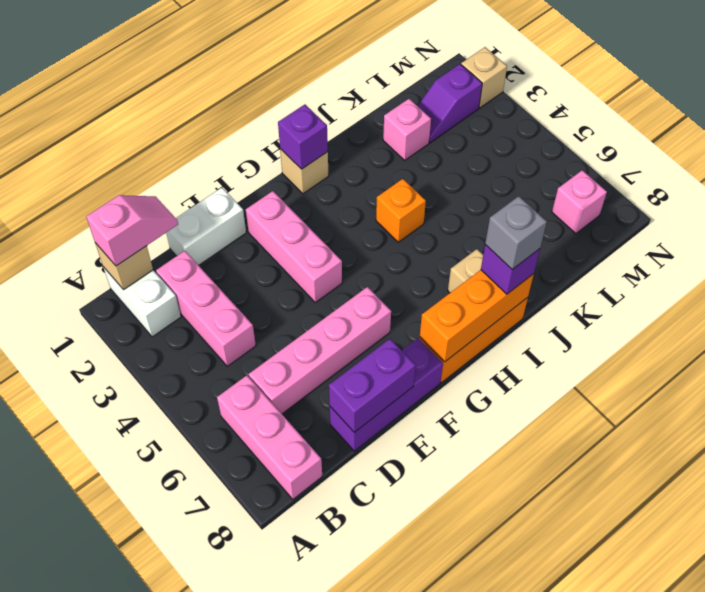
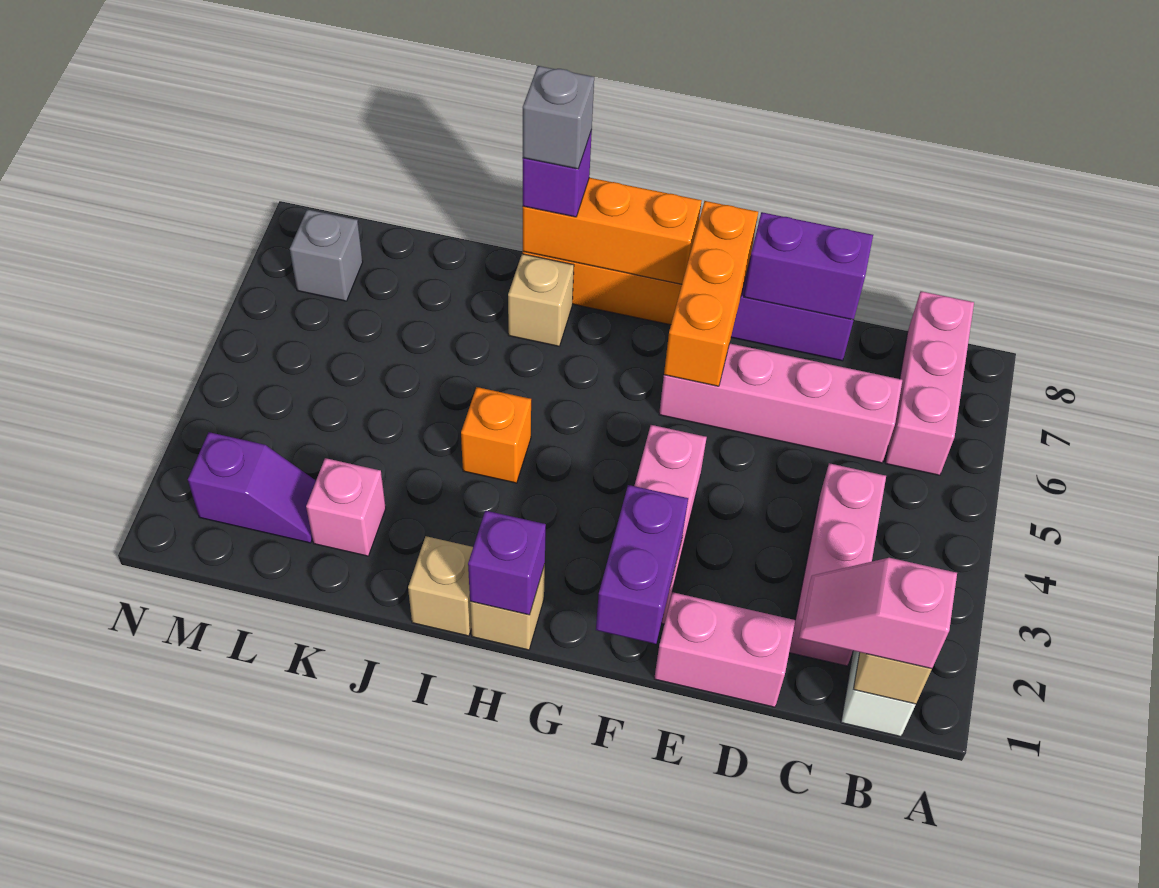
white 1x2 brick [166,188,246,265] -> pink 1x2 brick [654,592,795,707]
none -> purple 1x2 brick [596,485,688,644]
none -> orange 1x3 brick [664,201,758,386]
pink 1x1 brick [552,170,607,234] -> grey 1x1 brick [290,209,363,301]
tan 1x1 brick [461,47,507,108] -> tan 1x1 brick moved to [408,536,473,636]

